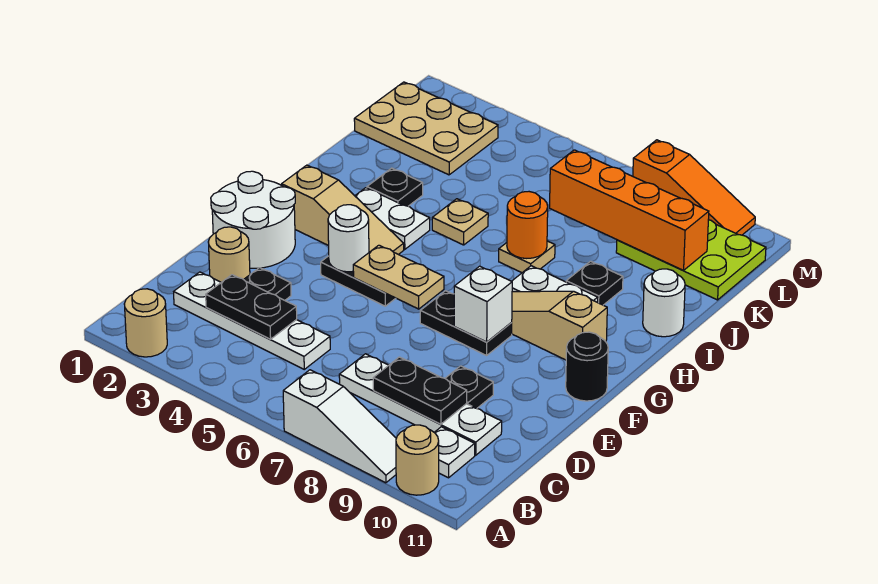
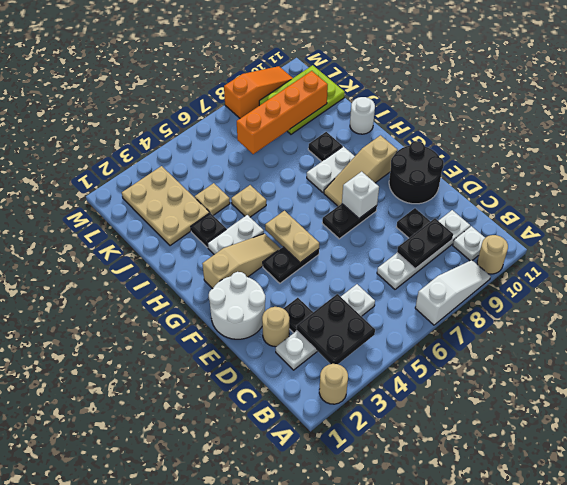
black 1x2 plate [206,275,297,339] -> black 2x2 plate [297,294,375,364]
white 1x1 round brick [328,205,369,272] -> none
tan 1x2 plate [353,245,444,309] -> tan 1x2 plate turned to [265,211,319,263]
black 1x1 round brick [566,332,608,401] -> black 2x2 round brick [389,141,444,204]
tan 1x1 plate [499,241,555,273] -> tan 1x1 plate moved to [195,183,230,215]
orange 1x1 round brick [507,192,548,258] -> none
tan 2x3 plate [354,82,498,175] -> tan 2x3 plate turned to [122,166,209,246]

